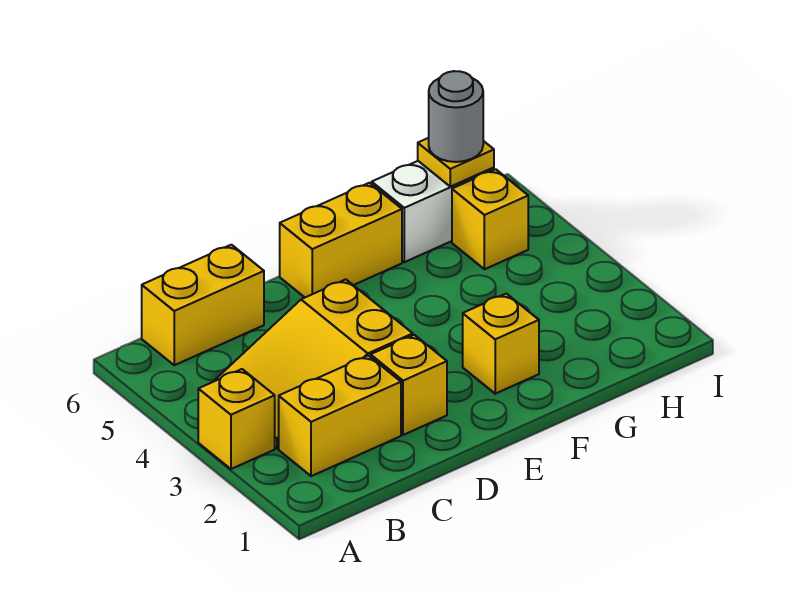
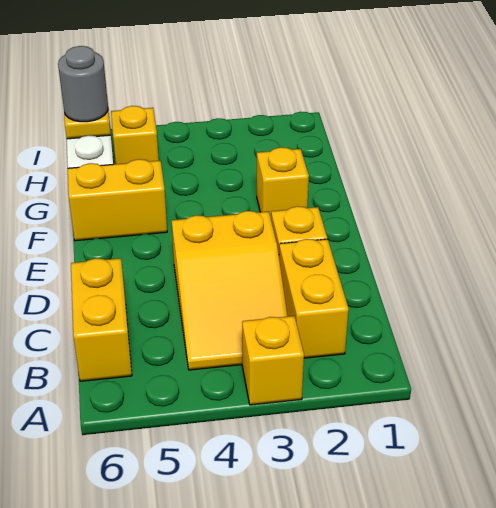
yellow 1x2 brick [280,183,402,297] -> yellow 1x2 brick turned to [68,159,167,241]

